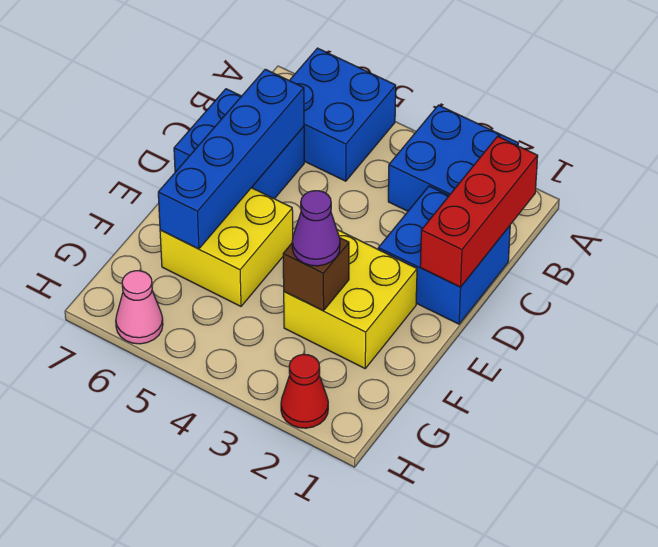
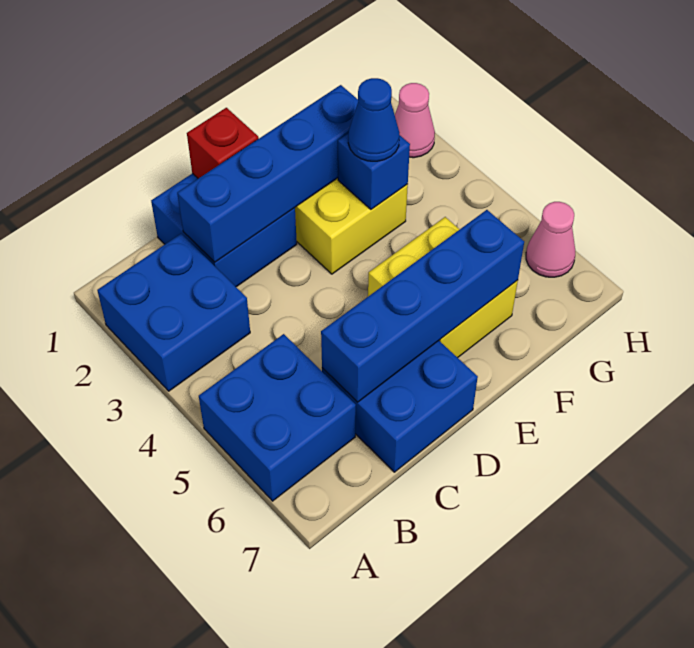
red 1x3 brick [420,136,538,287] -> red 1x1 brick [187,108,259,178]
none -> blue 1x4 brick [177,85,358,262]
brown 1x1 brick [283,238,349,311] -> blue 1x1 brick [338,133,410,209]
purple 1x1 cone [292,191,340,266] -> blue 1x1 cone [348,78,399,161]
red 1x1 cone [281,354,328,428] -> pink 1x1 cone [395,83,435,158]

